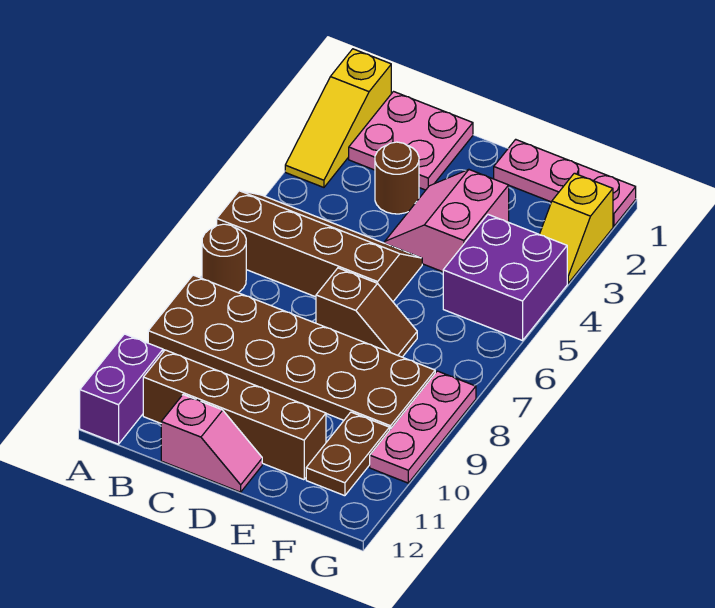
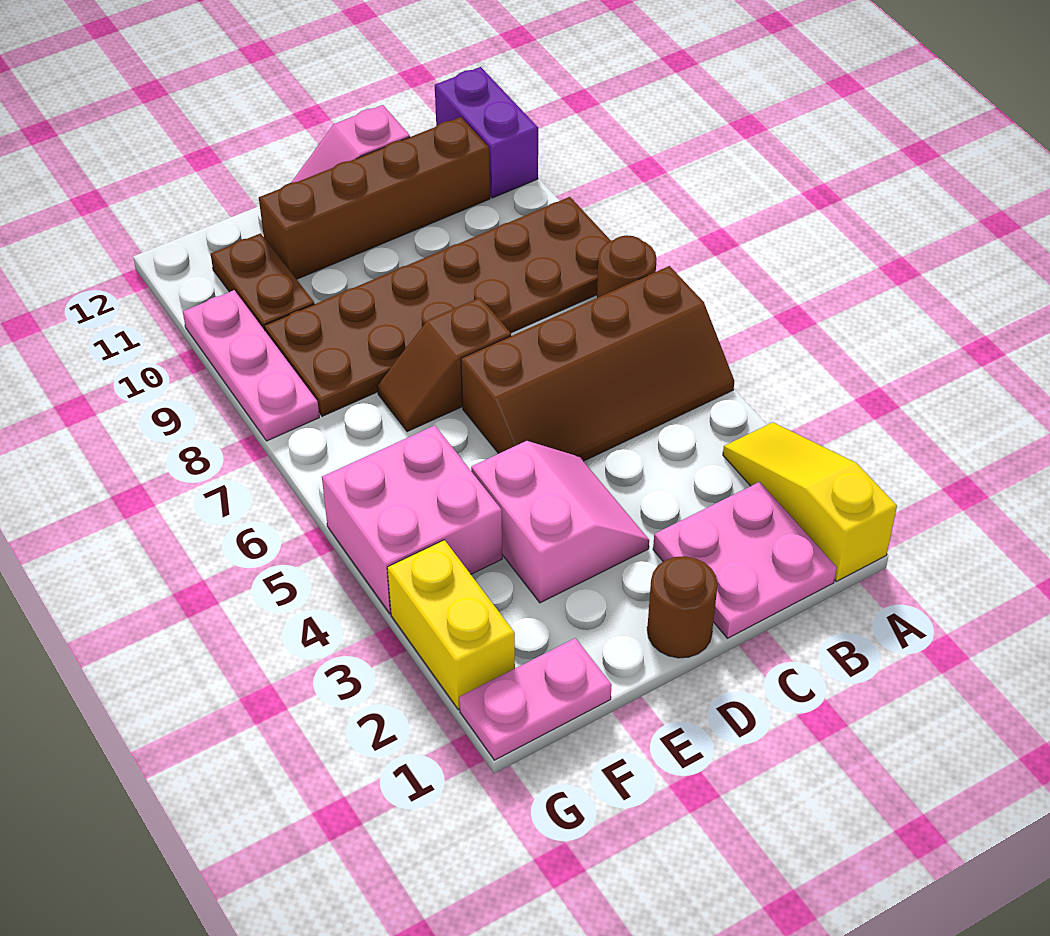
brown 1x1 round brick [375,142,419,214] -> brown 1x1 round brick moved to [647,556,718,658]
pink 1x3 plate [494,139,636,226] -> pink 1x2 plate [459,638,612,760]
purple 2x2 brick [443,215,567,341] -> pink 2x2 brick [322,425,502,613]
yellow 1x2 slope [540,173,613,283] -> yellow 1x2 brick [387,540,515,709]

